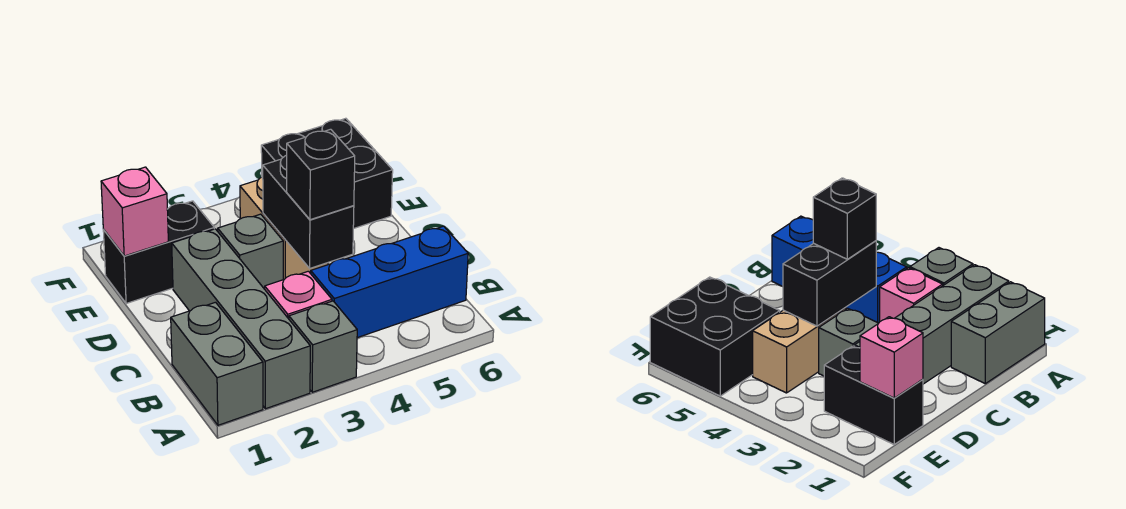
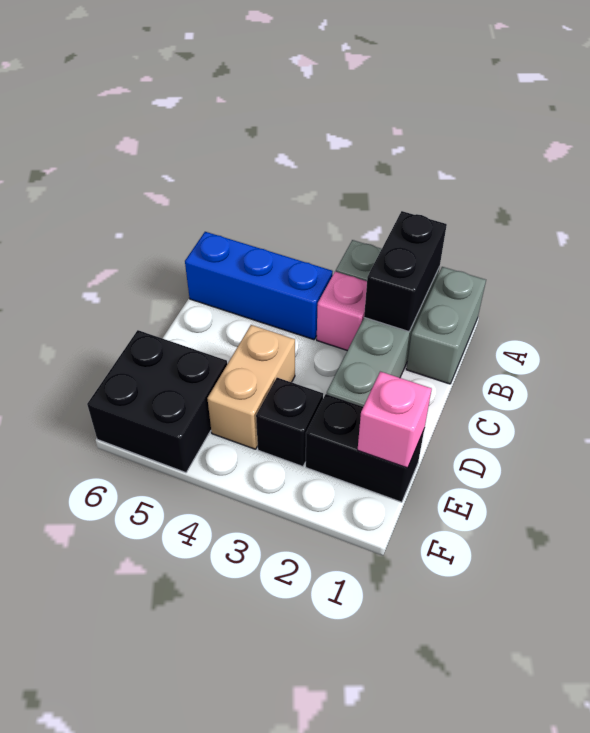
black 1x2 brick [263,155,354,268] -> black 1x2 brick moved to [364,211,447,331]
black 1x1 brick [287,129,355,220] -> black 1x1 brick moved to [256,378,323,466]
grey 1x1 brick [218,214,283,289] -> none

